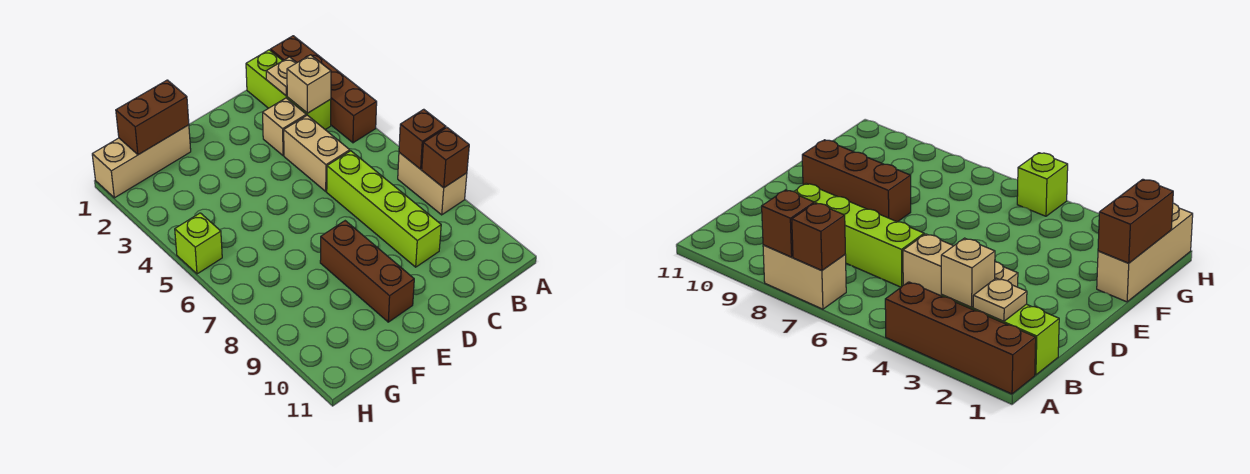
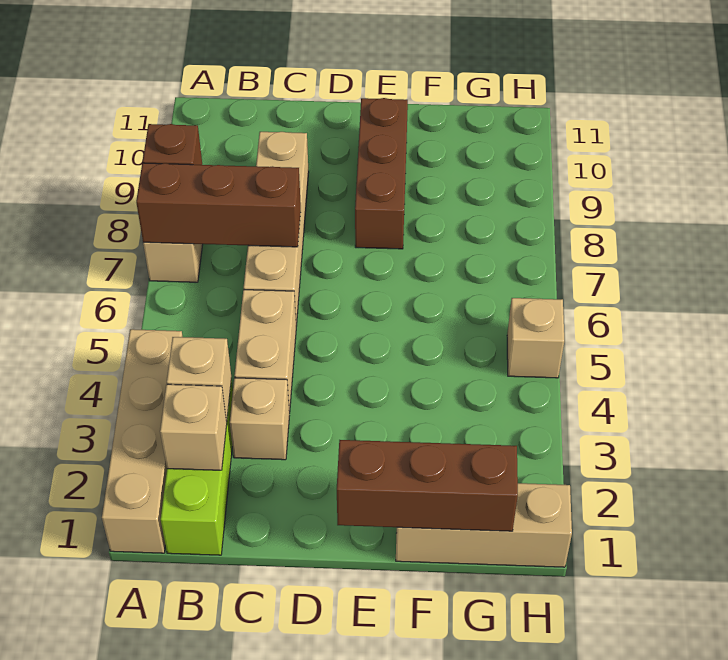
brown 1x4 brick [270,36,377,143] -> tan 1x4 brick [102,329,183,553]
brown 1x1 brick [399,109,446,169] -> brown 1x3 brick [136,163,301,247]
tan 1x1 plate [266,57,297,96] -> tan 1x1 brick [160,384,227,470]
lime 1x4 brick [327,151,441,267] -> tan 1x4 brick [244,132,309,326]
brown 1x2 brick [116,80,189,155] -> brown 1x3 brick [337,440,518,531]
lime 1x1 brick [175,213,222,274] -> tan 1x1 brick [507,298,564,378]

